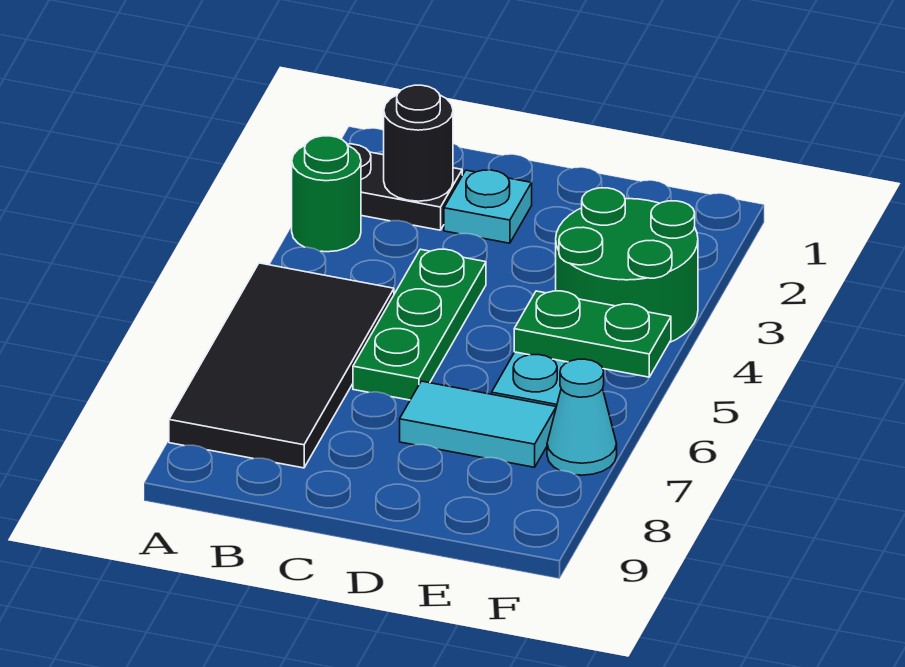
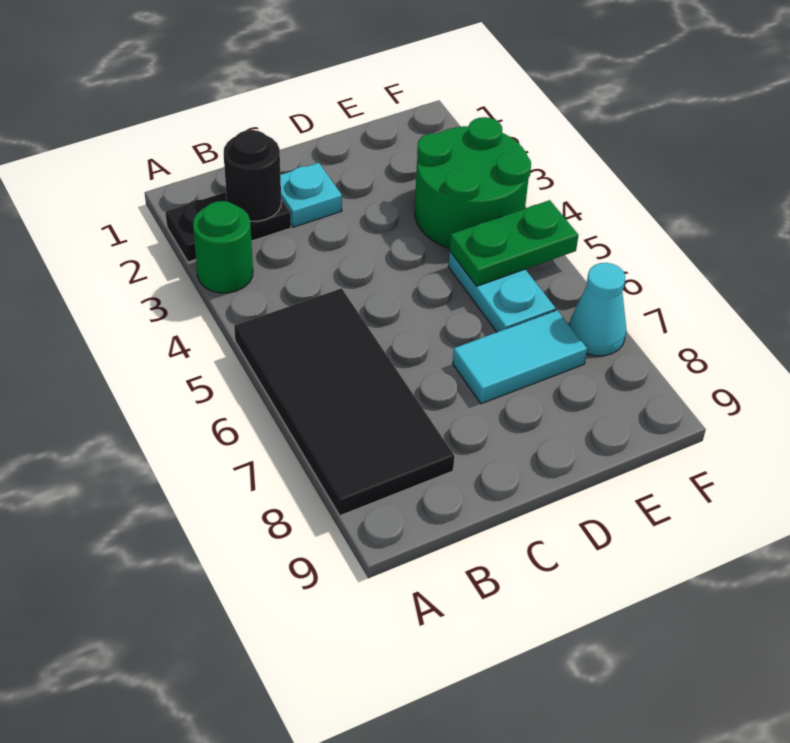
green 1x3 plate [353,249,486,400] -> none

